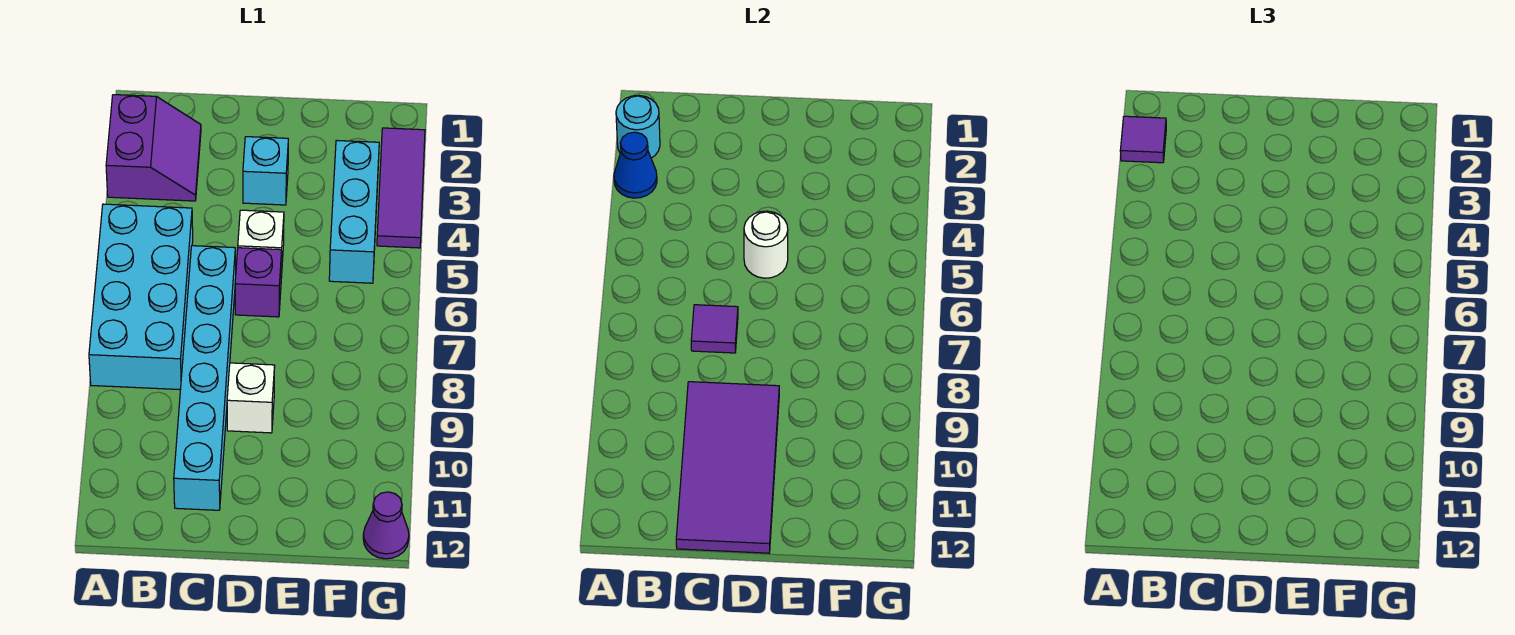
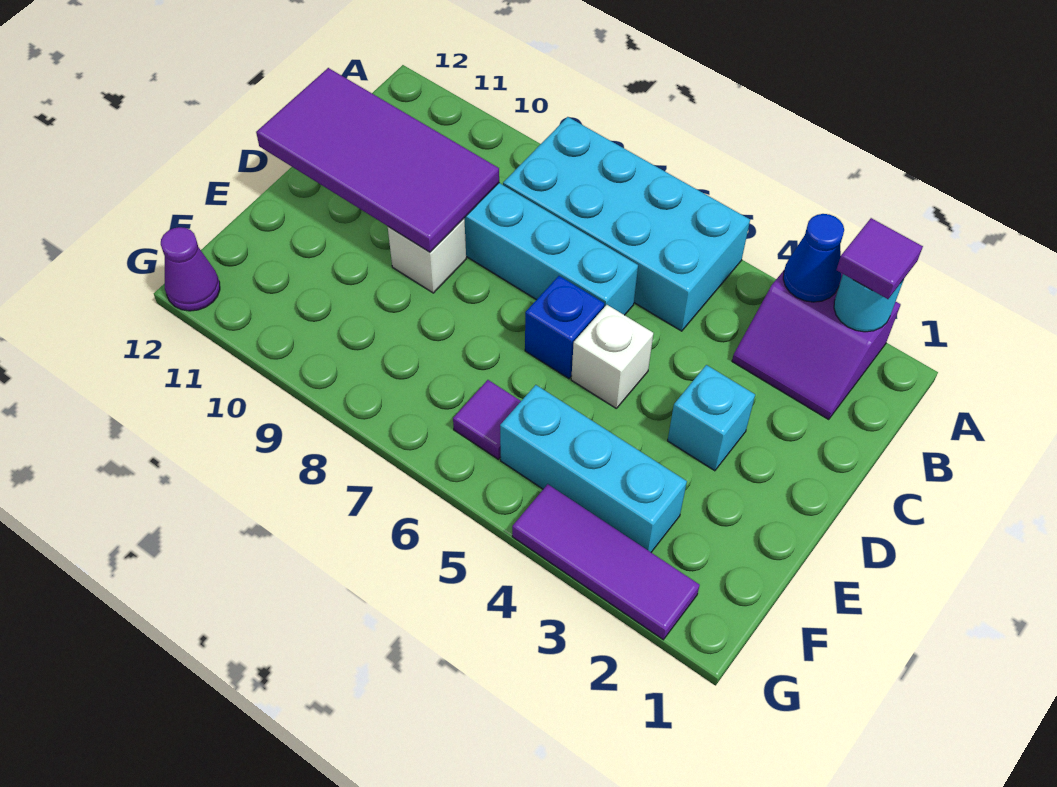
purple 1x1 tile [691,305,738,353] -> purple 1x1 tile moved to [453,380,521,459]
white 1x1 round brick [744,211,788,278] -> none
purple 1x1 brick [235,248,282,317] -> blue 1x1 brick [525,276,604,379]

